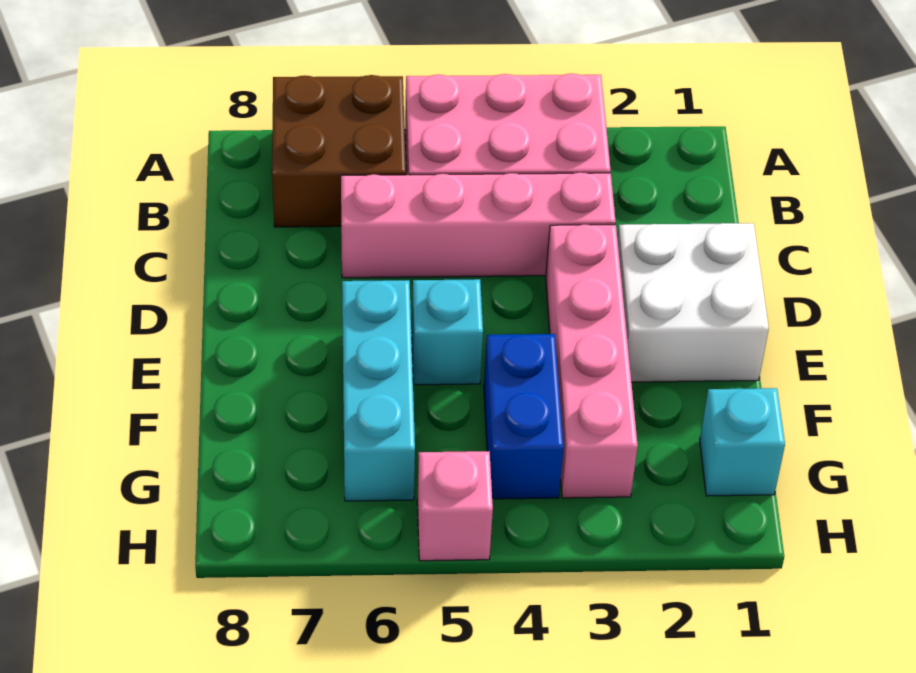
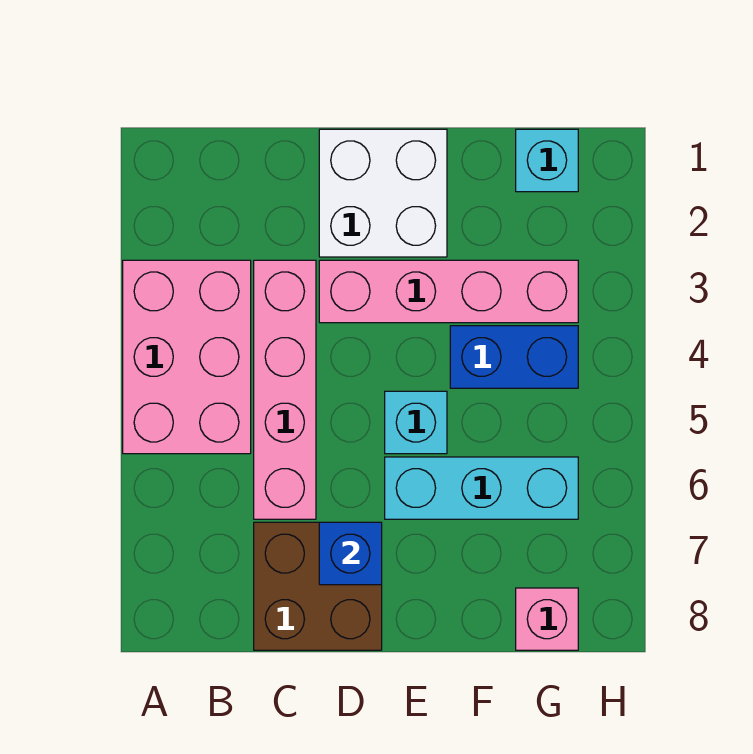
brown 2x2 brick [272,75,406,227] -> brown 2x2 brick moved to [254,522,382,650]
none -> blue 1x1 brick [319,522,382,585]
pink 1x1 brick [417,451,493,561] -> pink 1x1 brick moved to [516,588,578,650]

